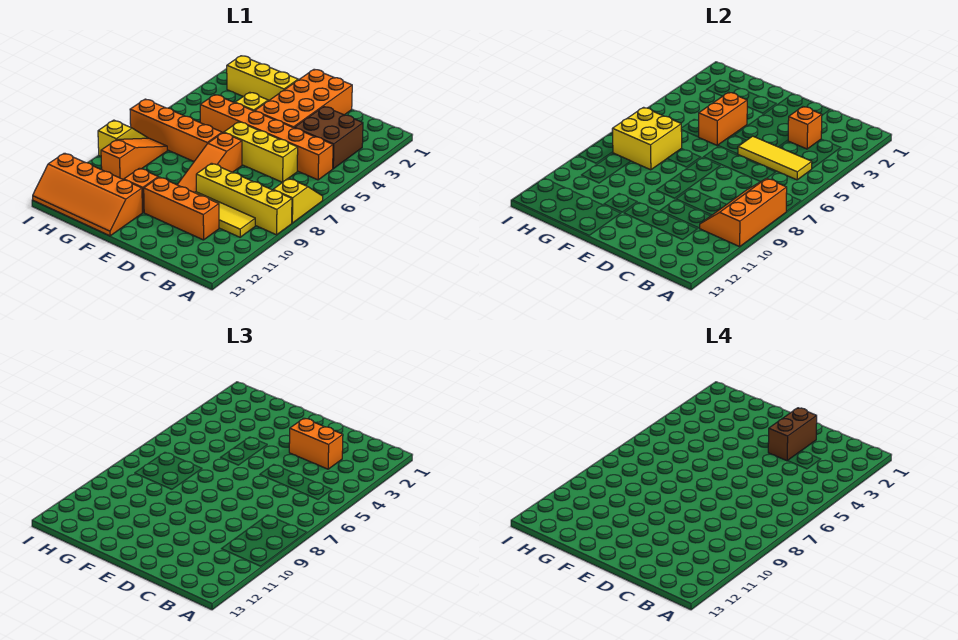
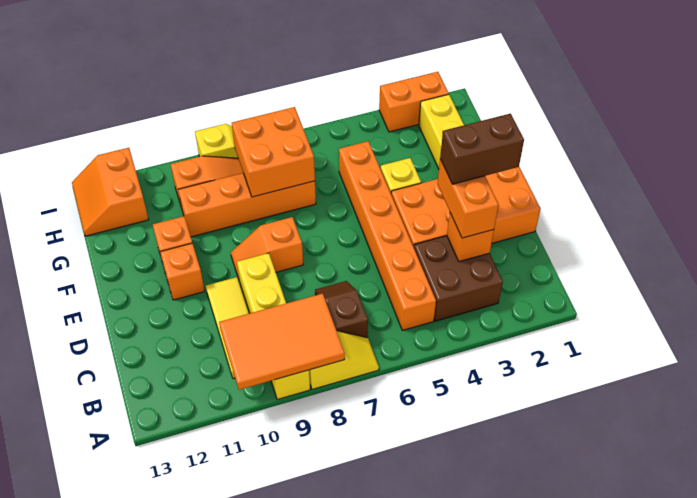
orange 2x3 slope [700,178,787,247] -> orange 2x3 tile [219,293,345,390]
yellow 1x3 tile [738,136,812,180] -> none
none -> brown 1x2 slope [315,281,368,338]
yellow 1x3 brick [224,122,298,182] -> none
orange 1x3 brick [144,177,219,240] -> orange 1x1 brick [160,243,205,300]
orange 1x3 slope [177,133,242,192] -> orange 1x2 slope [231,217,303,281]
orange 1x2 brick [699,92,747,145] -> orange 1x2 brick moved to [379,72,449,132]
orange 1x4 brick [130,99,222,161] -> orange 1x4 brick turned to [178,173,316,237]
orange 2x4 slope [33,153,142,236] -> orange 2x2 slope [72,148,149,236]
yellow 2x2 brick [612,107,682,170] -> orange 2x2 brick [232,107,315,197]

